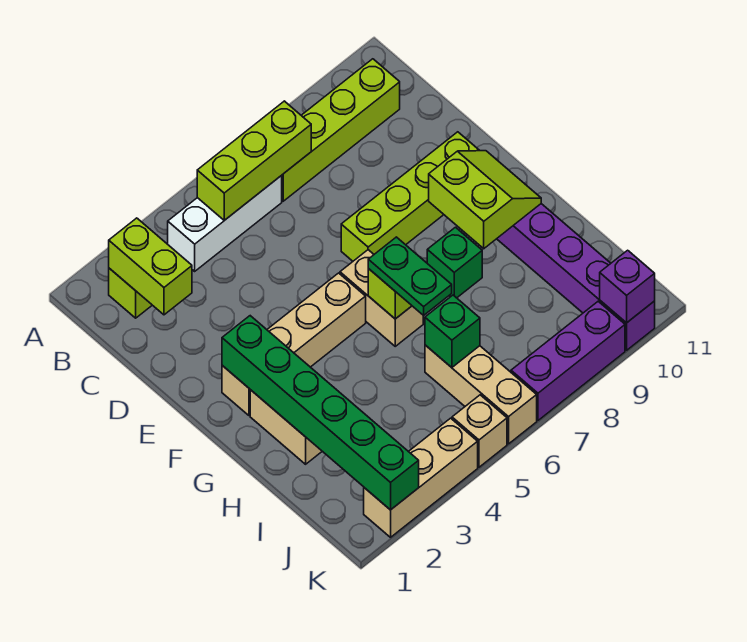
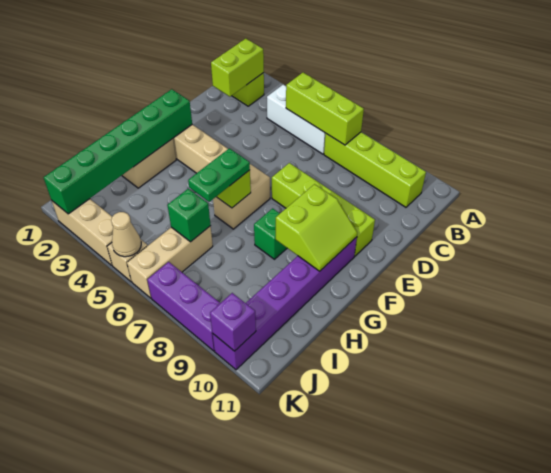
none -> tan 1x1 cone [111,212,141,257]

